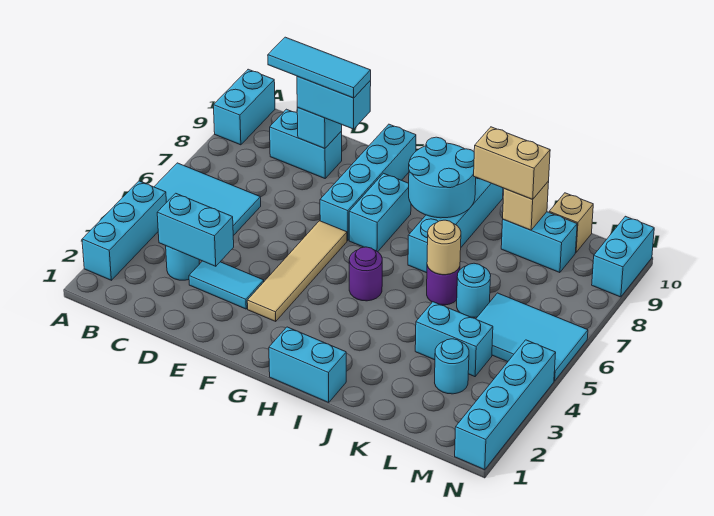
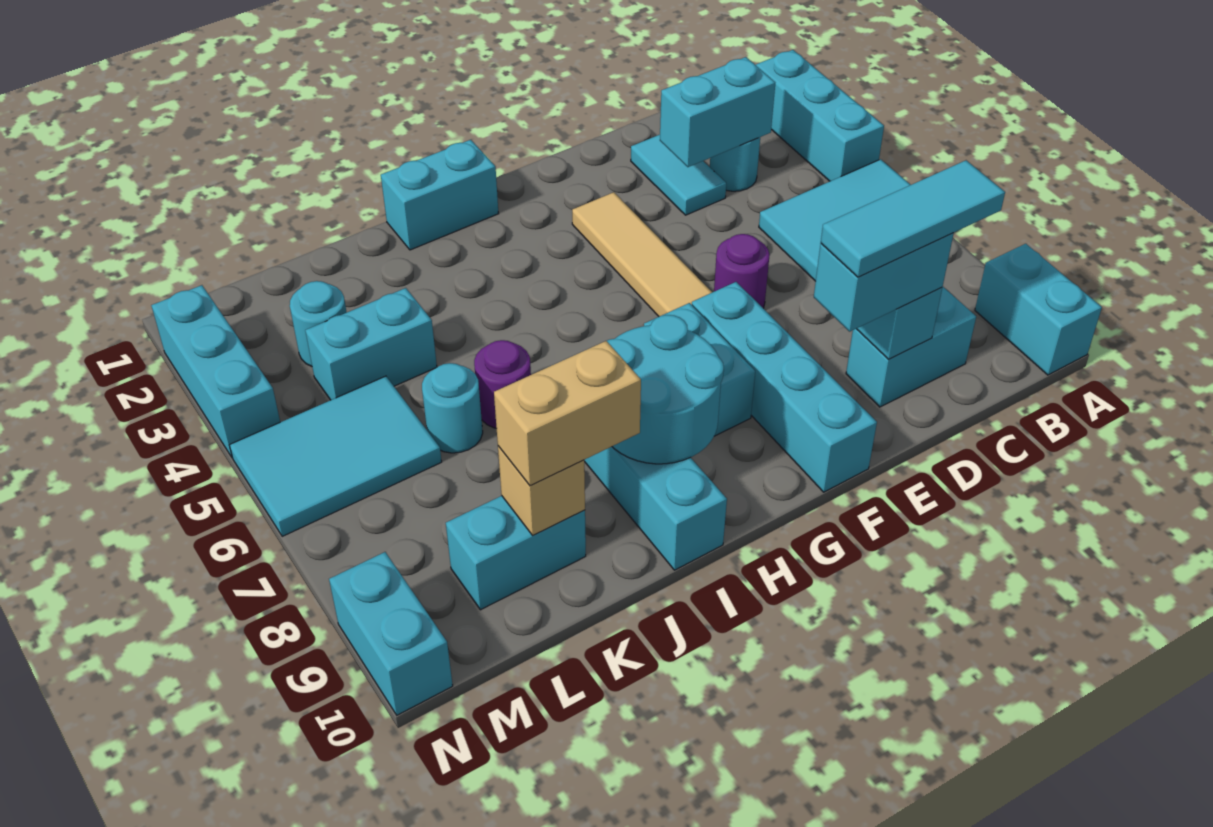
cyan 1x2 tile [189,261,264,309] -> cyan 1x2 tile turned to [631,135,726,215]
purple 1x1 round brick [349,247,382,301] -> purple 1x1 round brick moved to [714,234,769,308]
tan 1x1 round brick [427,220,461,275] -> none
tan 1x1 brick [549,193,593,252] -> none
cyan 1x4 brick [455,340,556,470] -> cyan 1x3 brick [151,285,280,458]

